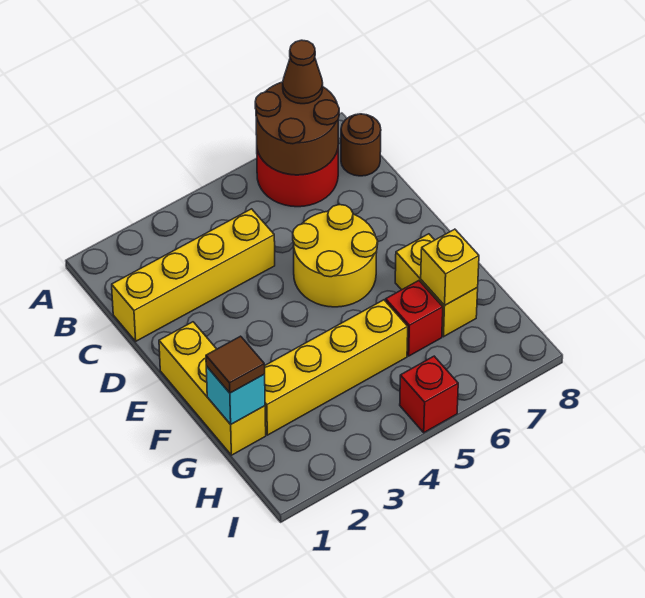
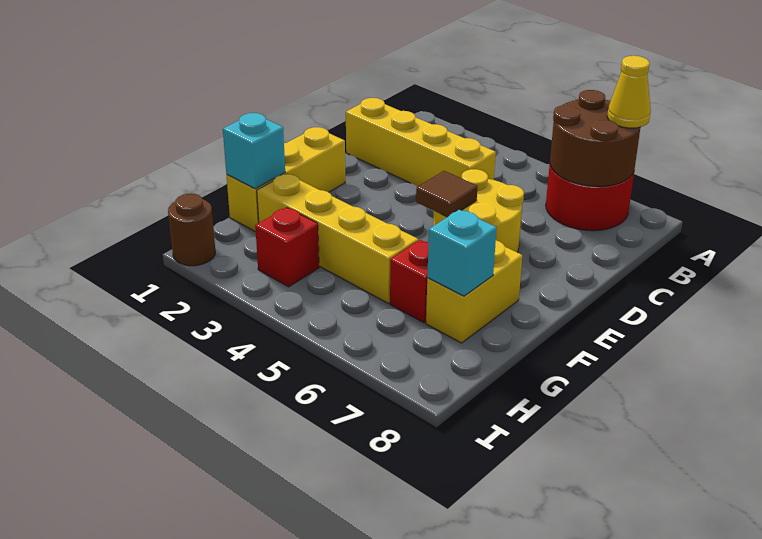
brown 1x1 cone [283,40,323,104] -> yellow 1x1 cone [607,56,651,128]
brown 1x1 round brick [341,114,381,176] -> brown 1x1 round brick moved to [168,194,215,266]
brown 1x1 tile [206,336,265,393] -> brown 1x1 tile moved to [416,171,477,217]
yellow 1x1 brick [421,229,479,306] -> cyan 1x1 brick [427,210,497,296]
red 1x1 brick [400,356,458,433] -> red 1x1 brick moved to [255,207,319,287]

